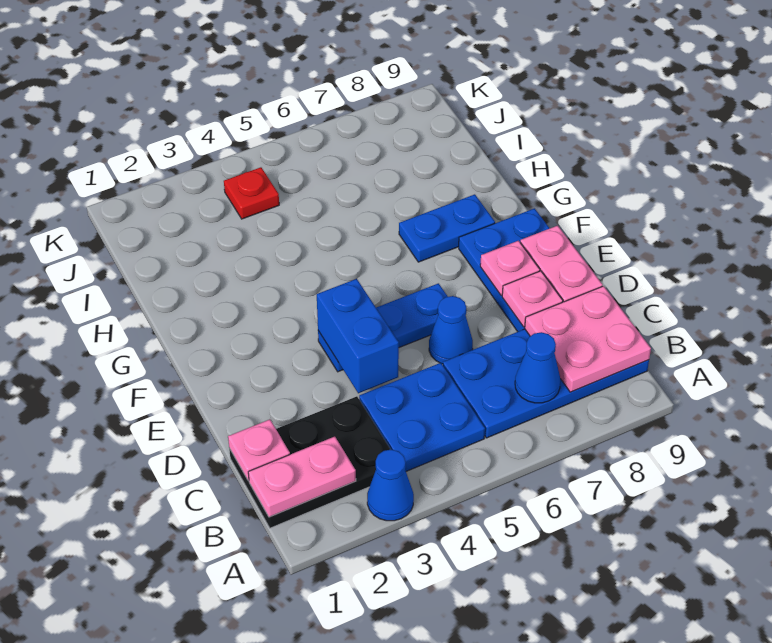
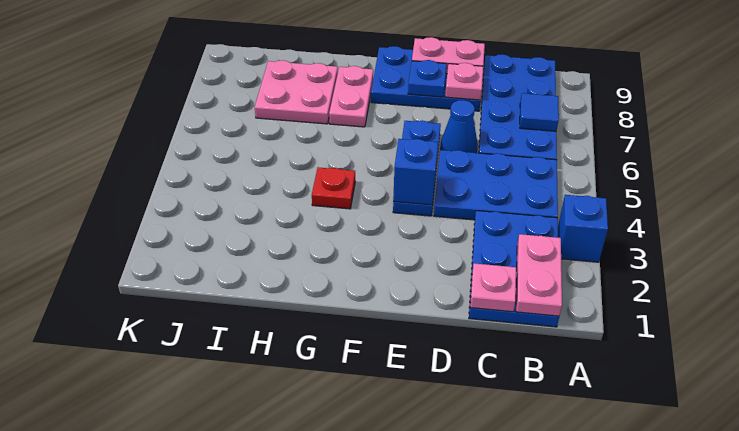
blue 1x1 cone [367,449,414,521] -> blue 1x1 brick [558,195,608,262]
black 2x3 plate [229,396,391,528] -> blue 2x3 plate [469,211,559,327]
blue 2x2 plate [359,363,485,471] -> blue 2x3 plate [434,150,558,220]
blue 1x1 cone [515,332,560,403] -> blue 1x1 tile [520,93,559,131]
pink 2x2 plate [525,286,651,392] -> pink 2x2 plate moved to [255,60,338,124]
blue 1x2 brick [317,279,399,393] -> blue 1x1 brick [393,139,438,205]
pink 1x1 plate [480,241,540,296] -> blue 1x1 plate [408,60,446,97]
blue 1x2 plate [399,194,495,262] -> pink 1x2 plate [329,66,373,127]
red 1x1 plate [224,167,279,219] -> red 1x1 plate moved to [312,167,355,209]

